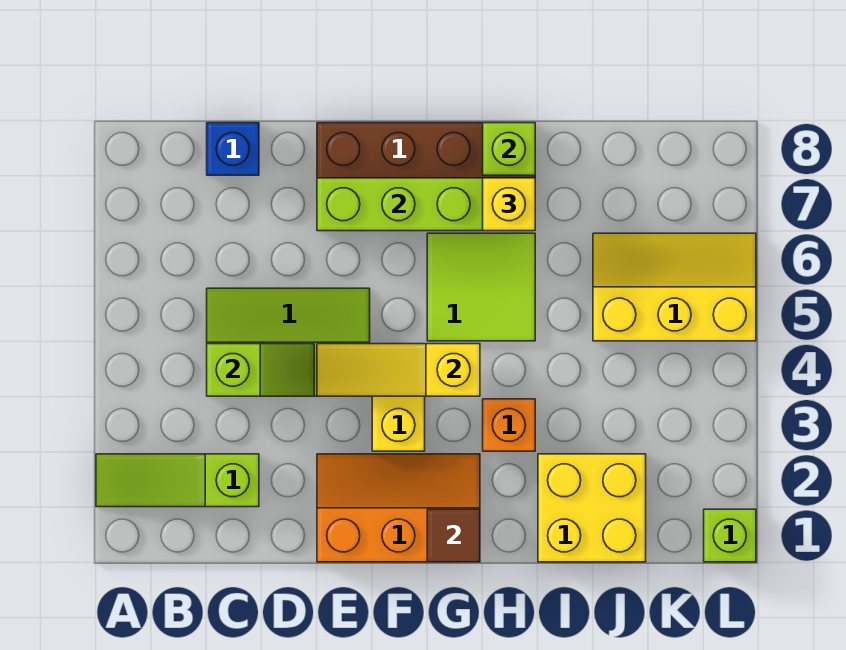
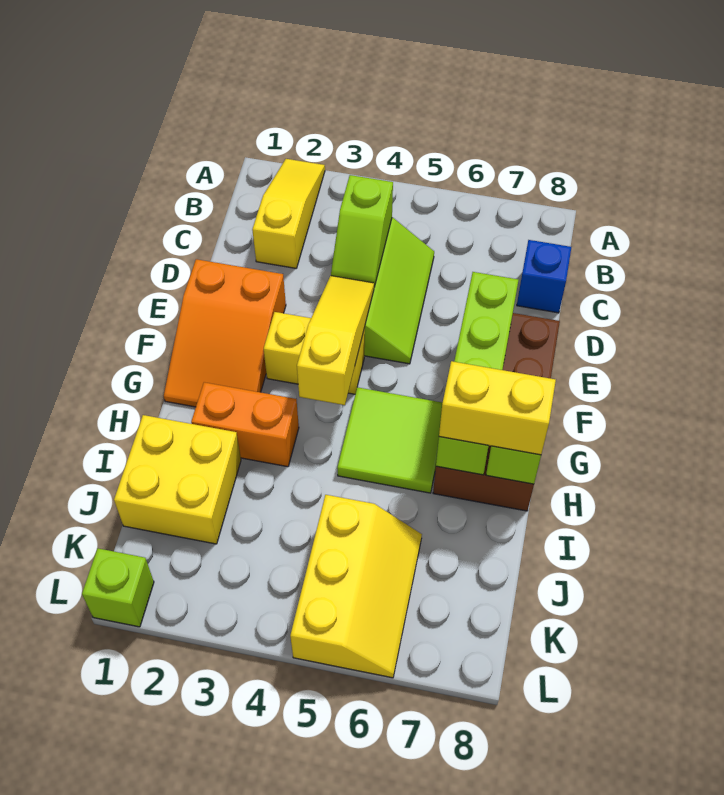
lime 1x3 slope [96,454,259,507] -> yellow 1x3 slope [252,159,325,268]
orange 2x3 slope [317,454,480,562] -> orange 2x3 slope turned to [164,259,286,407]
brown 1x1 tile [427,509,480,562] -> none
orange 1x1 brick [483,399,535,451] -> orange 1x2 brick [191,382,299,467]
yellow 1x1 brick [483,178,535,231] -> yellow 1x2 brick [439,361,556,455]

